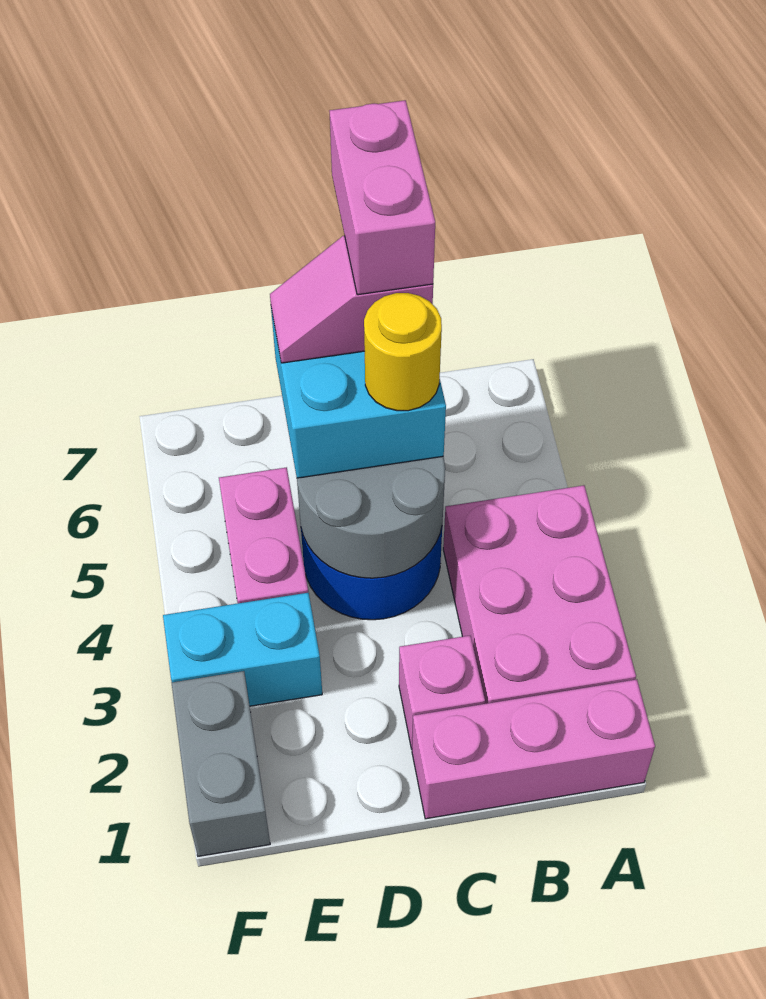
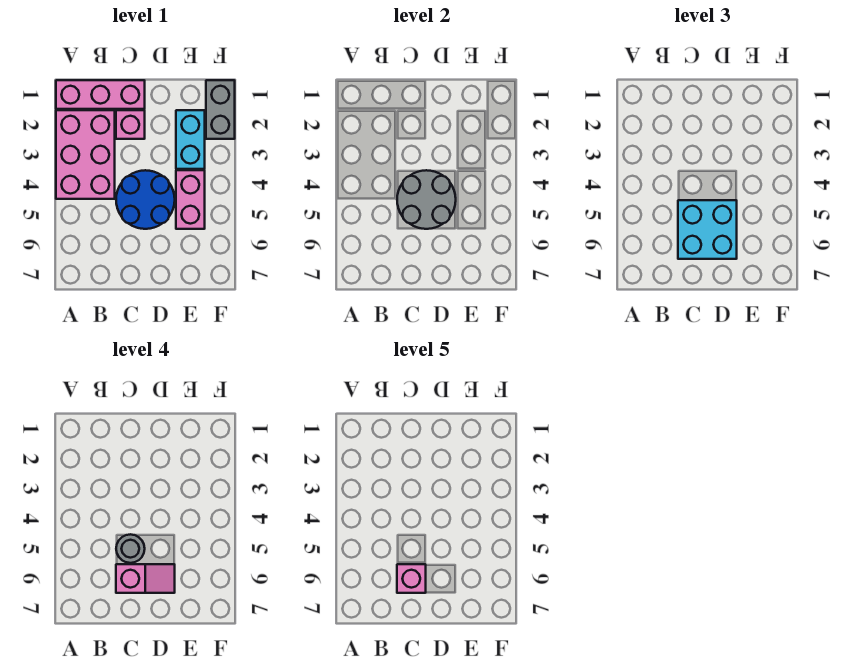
yellow 1x1 round brick [364,293,442,411] -> grey 1x1 round brick [116,534,145,563]
pink 1x2 brick [330,100,435,295] -> pink 1x1 brick [397,564,426,593]
cyan 1x2 brick [163,593,322,706] -> cyan 1x2 brick turned to [176,110,205,169]

